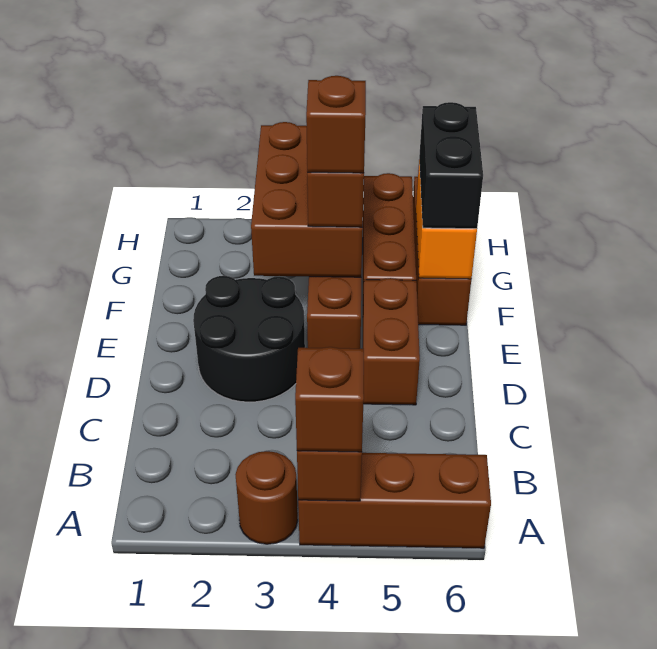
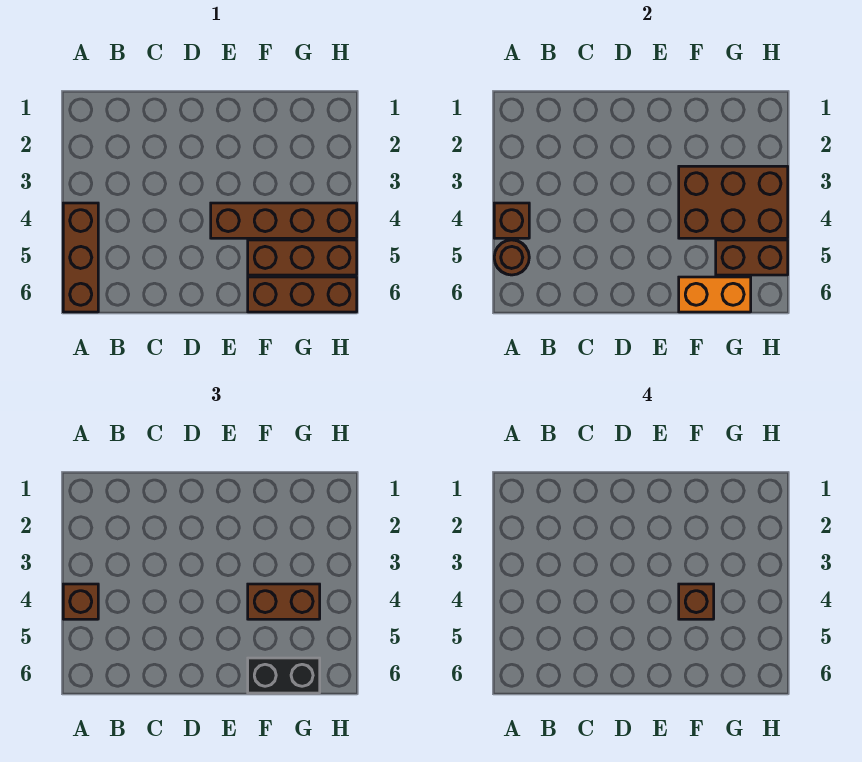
brown 1x1 round brick [235,451,298,544] -> brown 1x1 round brick moved to [494,240,529,275]
black 2x2 round brick [193,276,305,402] -> none
brown 1x2 brick [363,278,420,405] -> brown 1x2 brick moved to [716,240,788,275]

